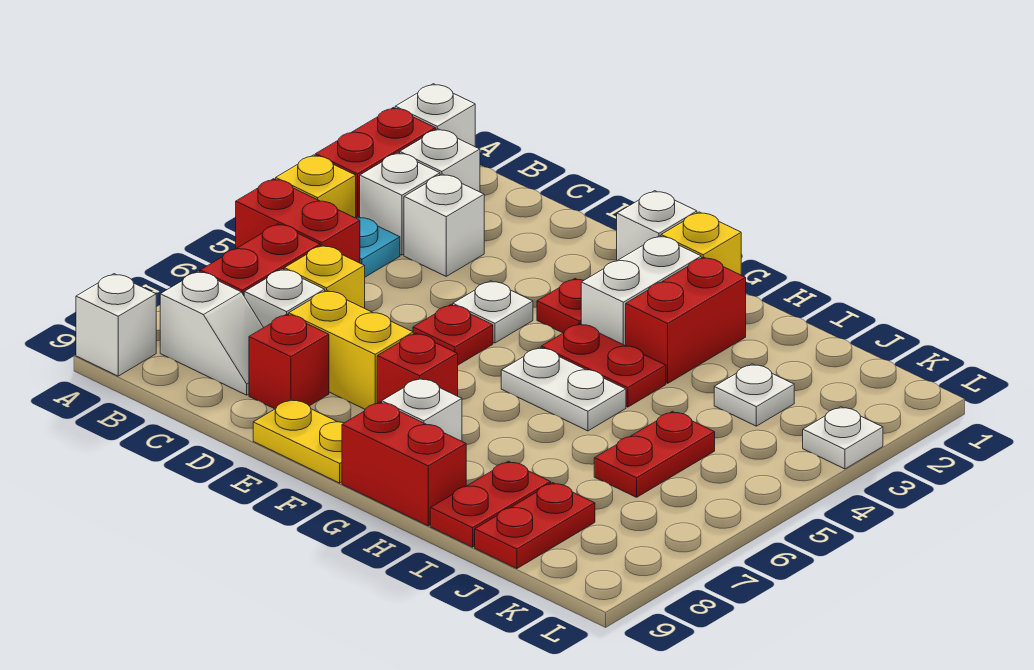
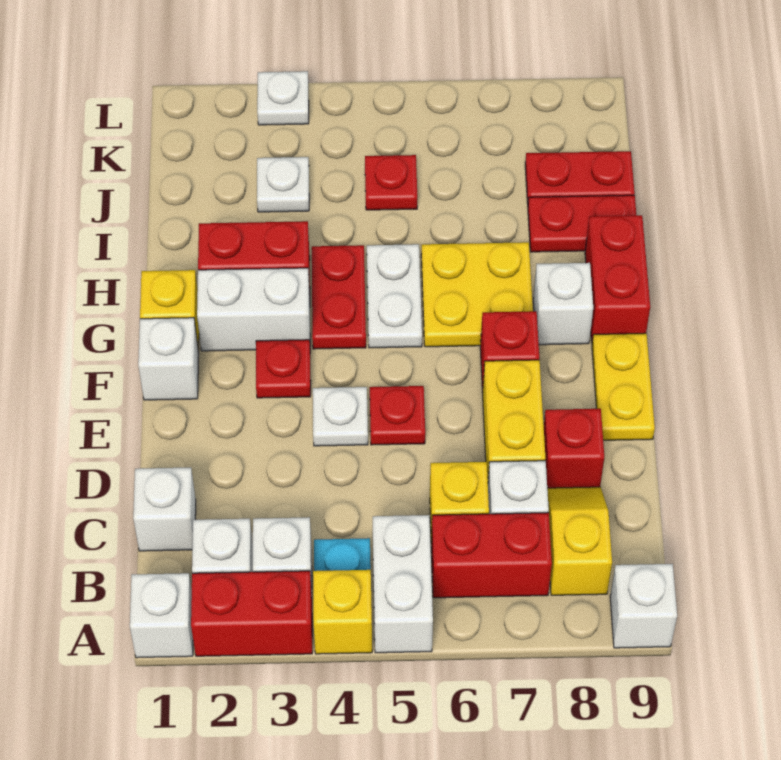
red 1x2 brick [236,179,360,263] -> white 1x2 brick [373,515,433,653]
white 1x2 slope [160,271,263,395] -> yellow 1x2 slope [547,487,612,595]
white 1x1 brick [404,174,484,276] -> white 1x1 brick moved to [133,468,196,551]
none -> yellow 2x2 plate [421,242,533,347]
red 1x2 plate [594,411,715,497] -> red 1x1 plate [365,155,417,210]

